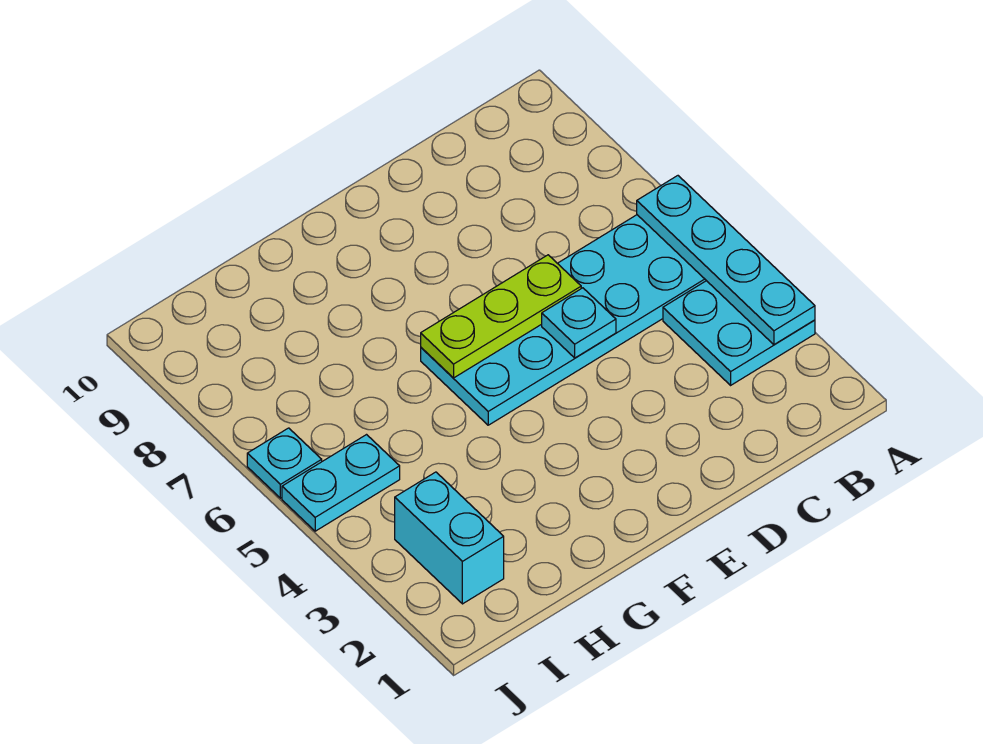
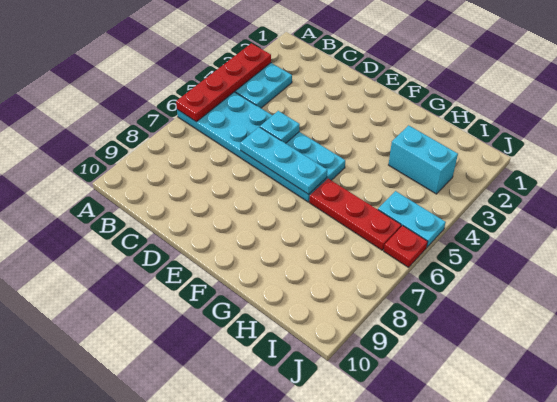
cyan 1x4 plate [637,176,815,345] -> red 1x4 plate [176,43,271,122]
lime 1x3 plate [421,255,581,378] -> cyan 1x3 plate [240,127,327,194]
none -> red 1x3 plate [309,179,401,250]
cyan 1x2 brick [395,472,504,604] -> cyan 1x2 brick turned to [389,125,458,194]
cyan 1x1 plate [247,428,322,498] -> red 1x1 plate [384,226,428,267]

